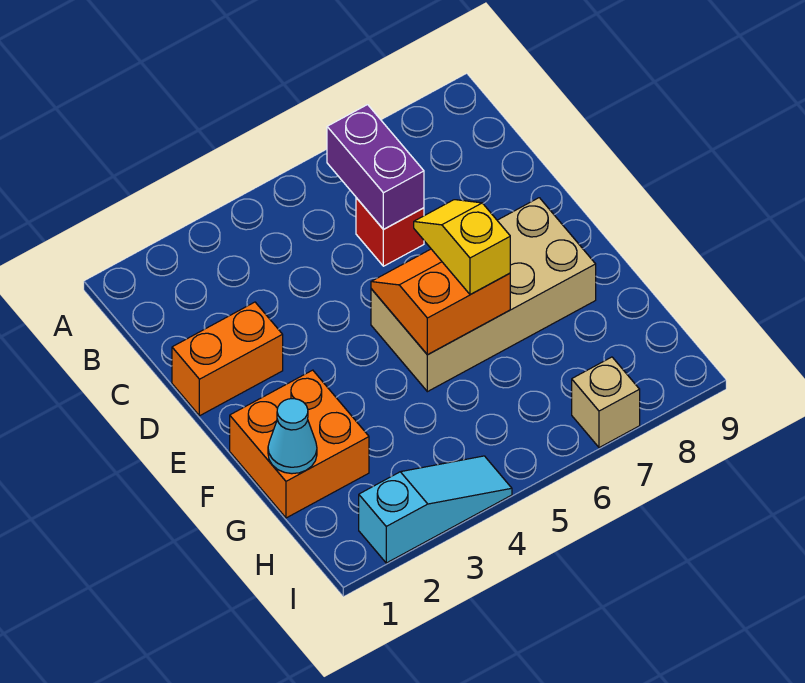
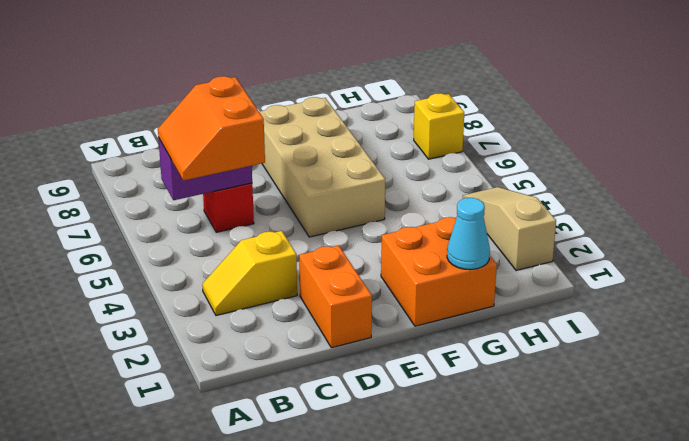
orange 2x2 slope [371,249,510,355] -> orange 2x2 slope moved to [158,76,265,181]
yellow 1x2 slope [414,200,510,295] -> yellow 1x2 slope moved to [202,231,297,316]
cyan 1x3 slope [359,456,512,563] -> tan 1x3 slope [463,187,556,271]
tan 1x1 brick [572,357,640,448] -> yellow 1x1 brick [414,93,464,159]

